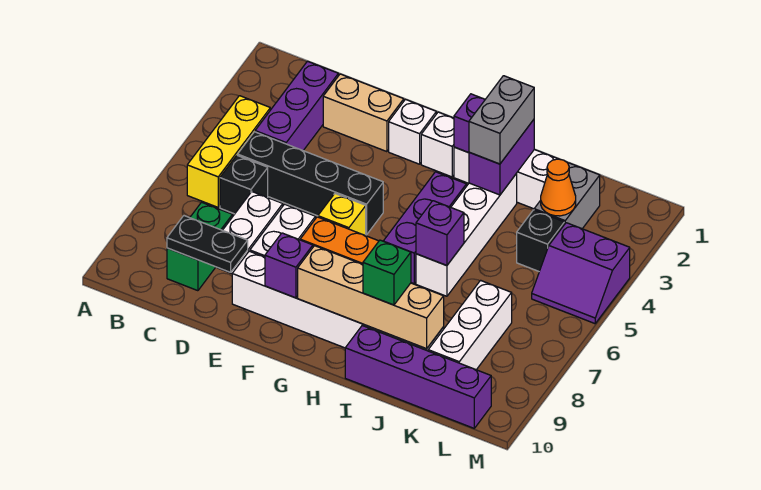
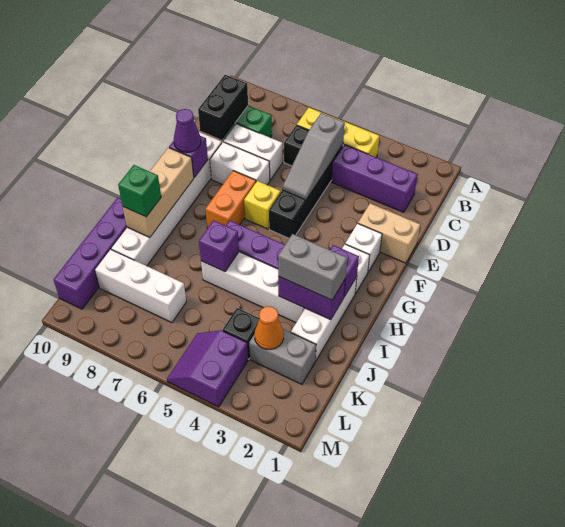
none -> grey 1x3 slope [282,113,345,200]
black 1x2 plate [167,216,248,272] -> black 1x2 brick [198,75,248,140]
tan 1x2 brick [323,74,404,152] -> tan 1x2 brick turned to [358,203,420,263]
none -> purple 1x1 cone [174,109,201,152]
tan 1x4 brick [298,246,444,349] -> tan 1x3 brick [123,148,194,237]

